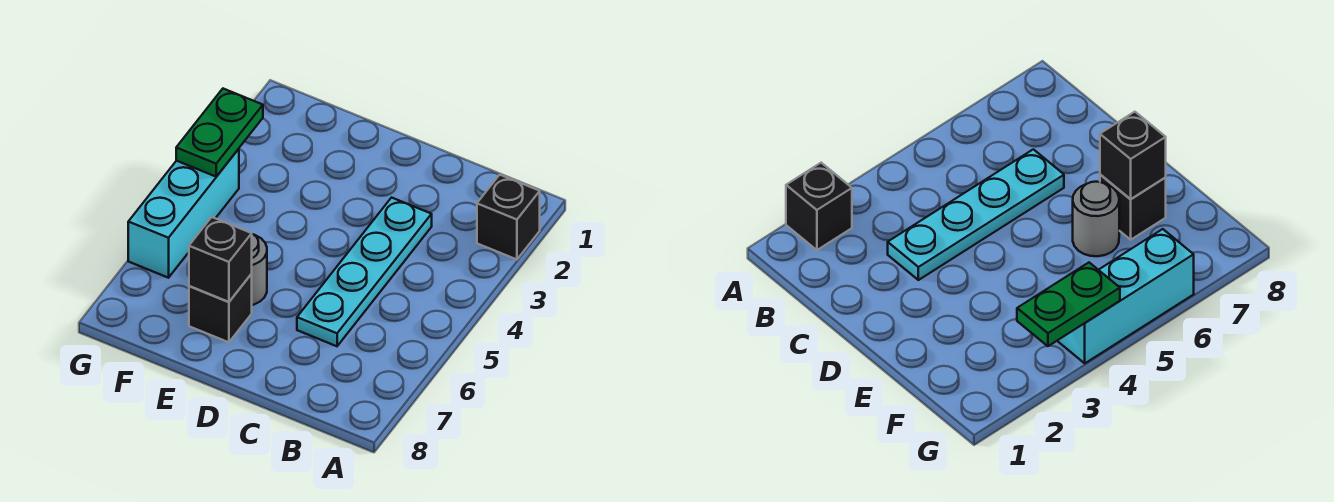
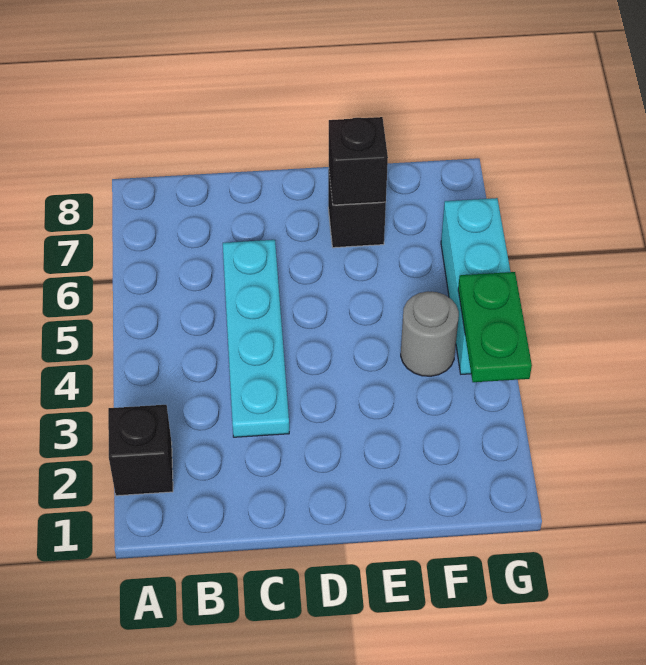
grey 1x1 round brick [252,234,267,305] -> grey 1x1 round brick moved to [401,291,459,376]

